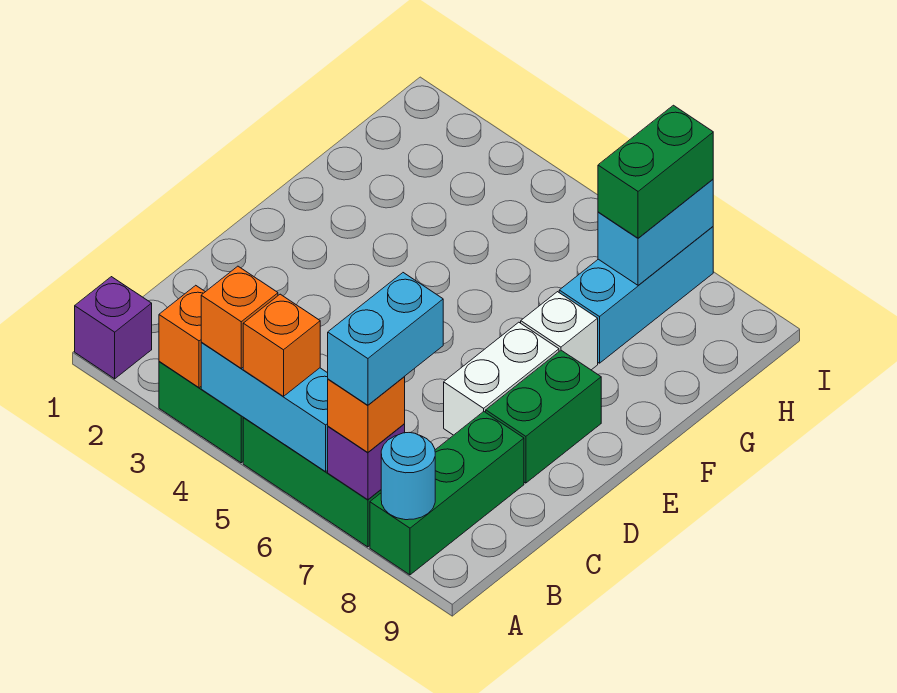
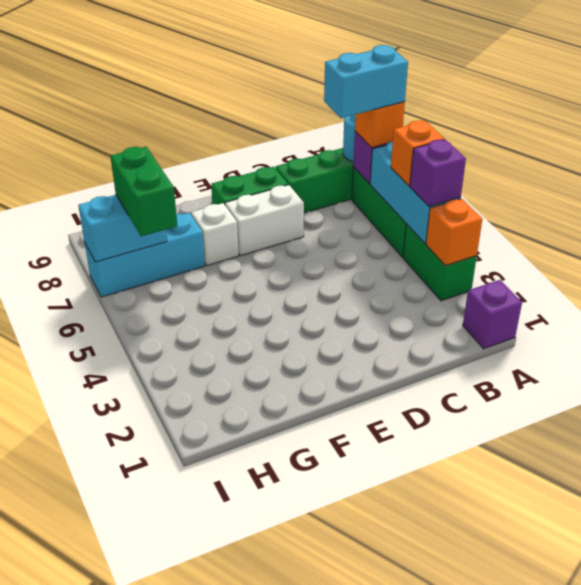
orange 1x1 brick [201,266,278,368] -> purple 1x1 brick [410,140,466,207]
green 1x2 brick [598,105,713,238] -> green 1x2 brick turned to [110,147,177,236]

